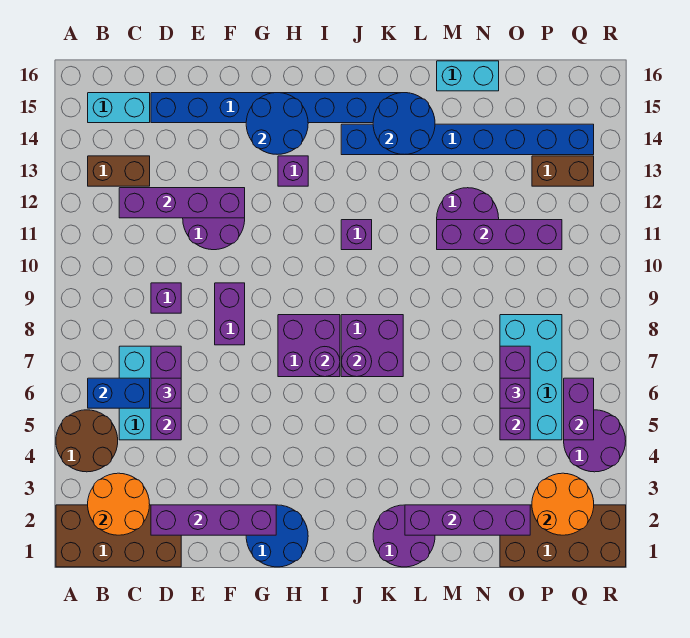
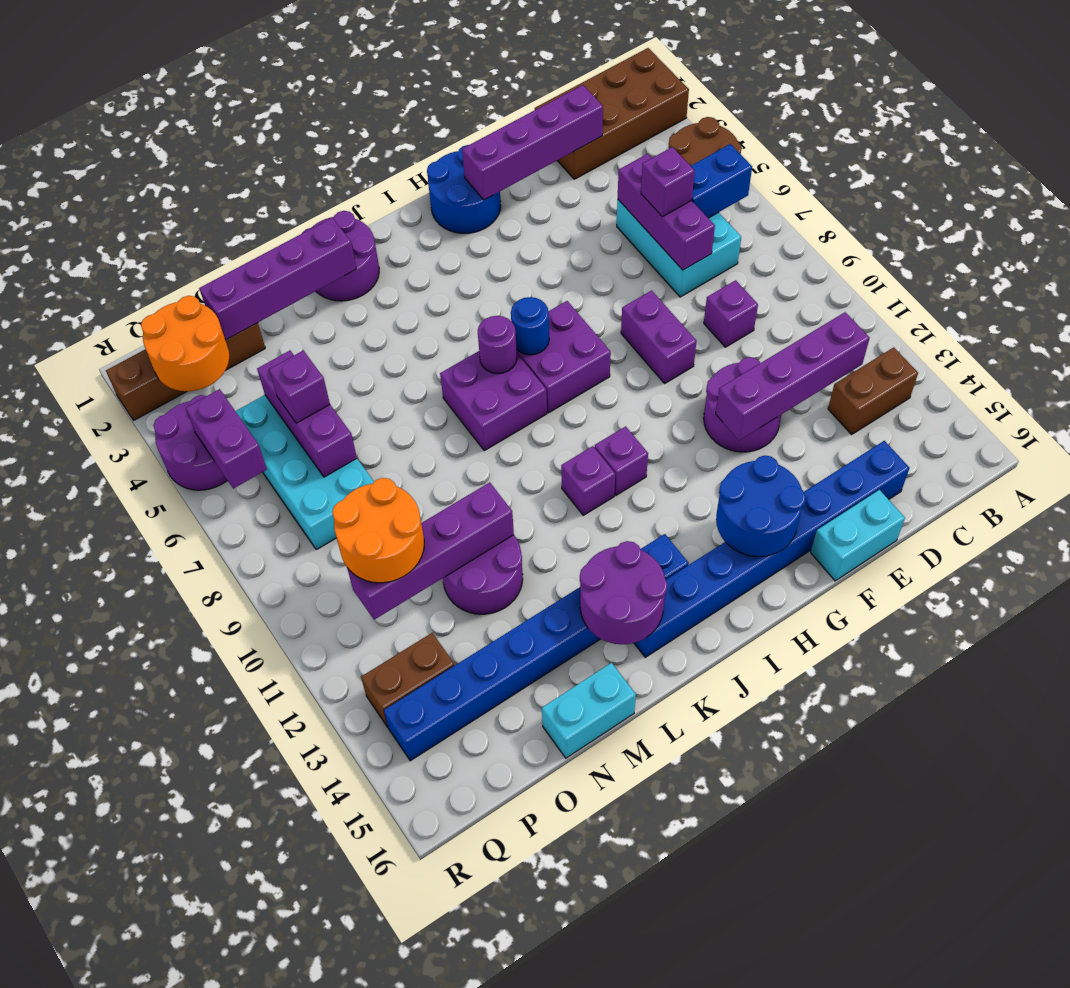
orange 2x2 round brick [88,473,150,535] -> orange 2x2 round brick moved to [332,478,424,583]
cyan 1x2 brick [88,93,150,123] -> cyan 1x2 brick moved to [811,490,905,581]
purple 1x1 brick [278,156,308,186] -> purple 1x1 brick moved to [594,426,648,495]
purple 1x1 round brick [310,347,340,377] -> blue 1x1 round brick [511,297,549,355]
blue 2x2 round brick [373,93,435,155] -> purple 2x2 round brick [580,541,667,644]
brown 2x4 brick [500,505,626,567] -> brown 1x4 brick [106,323,265,420]

